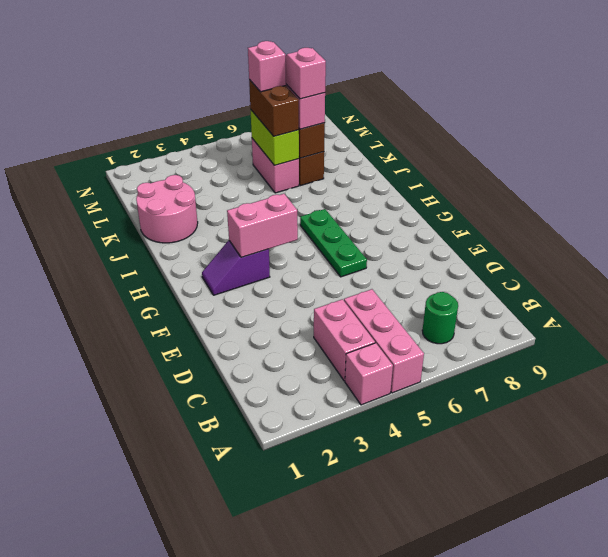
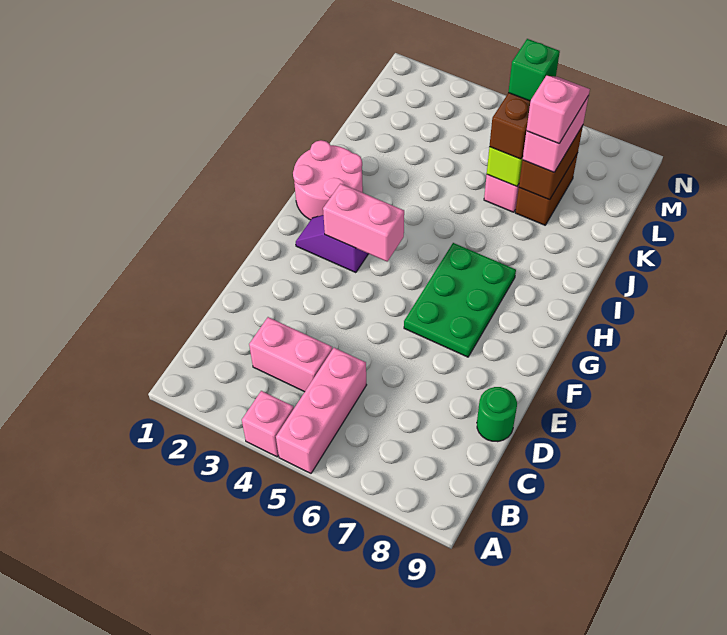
pink 1x2 brick [314,299,375,381] -> pink 1x2 brick turned to [249,317,332,392]
green 1x1 round brick [422,292,458,344] -> green 1x1 round brick moved to [477,387,517,442]
green 1x3 plate [300,209,367,277] -> green 2x3 plate [404,243,516,357]
pink 2x2 round brick [136,175,198,243] -> pink 2x2 round brick moved to [293,140,363,220]
pink 1x1 brick [248,41,286,92] -> green 1x1 brick [508,39,560,101]

